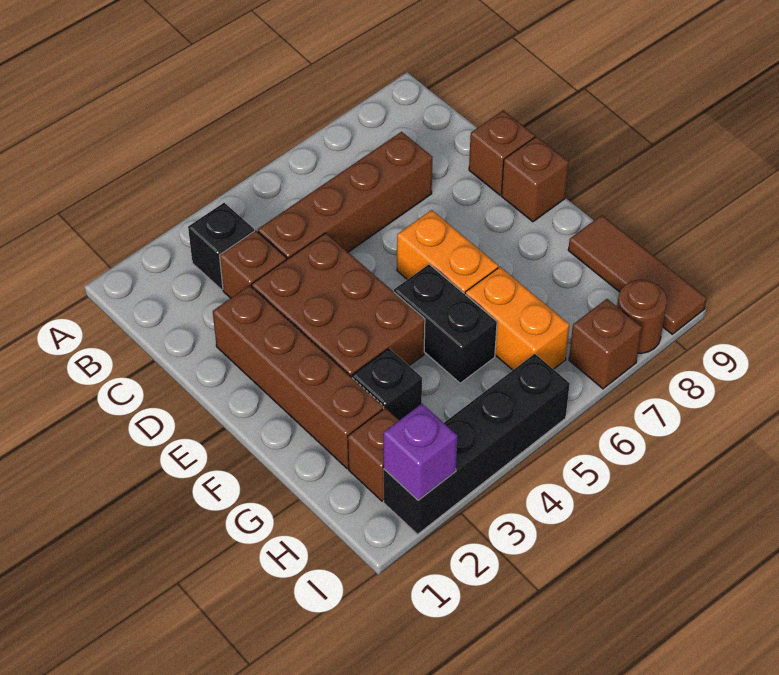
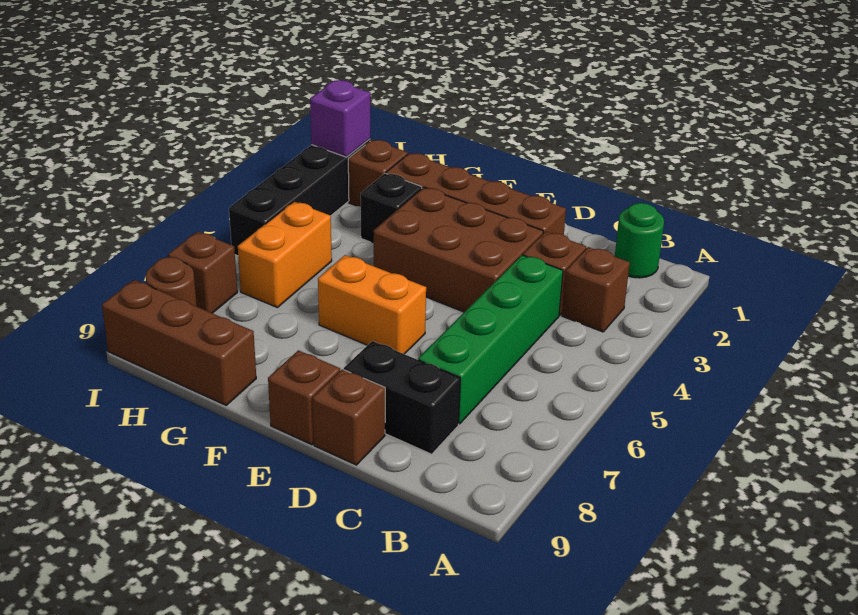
none -> green 1x1 round brick [615,203,664,278]
black 1x1 brick [188,203,254,290] -> brown 1x1 brick [562,247,630,332]
brown 1x4 brick [258,132,433,259] -> green 1x4 brick [418,255,563,424]
black 1x2 brick [394,264,497,383] -> black 1x2 brick moved to [344,341,460,454]
orange 1x2 brick [465,267,569,370] -> orange 1x2 brick turned to [238,202,332,308]
brown 1x3 tile [568,215,706,334] -> brown 1x3 brick [102,280,256,405]

